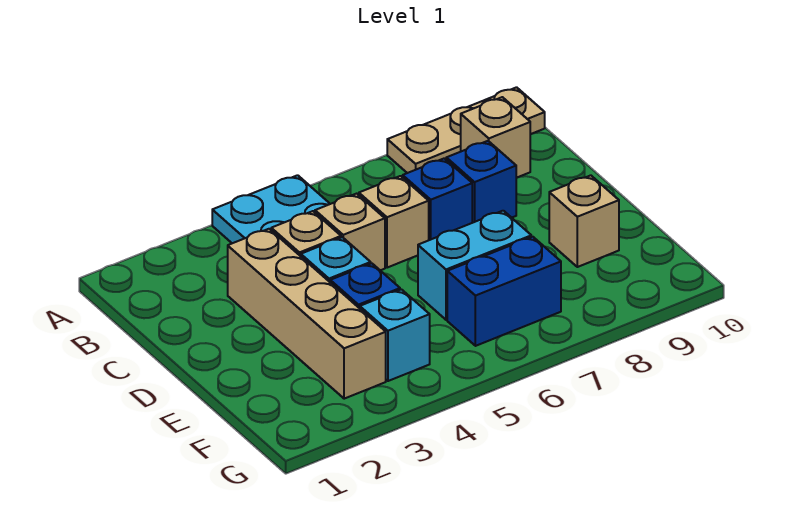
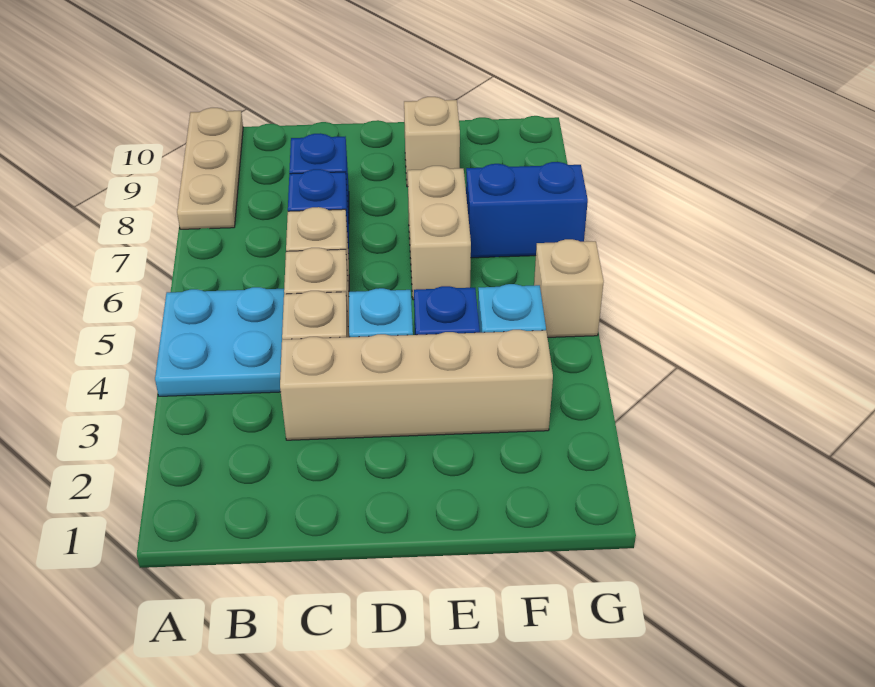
tan 1x1 brick [461,97,530,178] -> tan 1x1 brick moved to [534,239,604,337]
cyan 1x2 brick [418,211,531,320] -> tan 1x2 brick [408,166,471,300]
blue 1x2 brick [447,237,561,346] -> blue 1x2 brick turned to [466,162,588,258]

